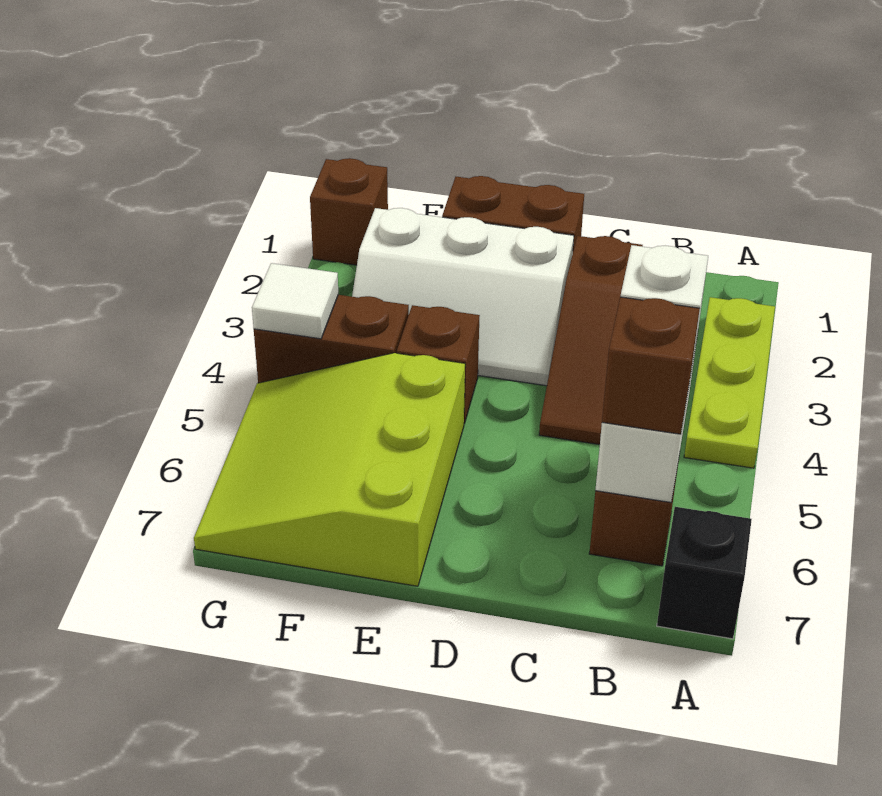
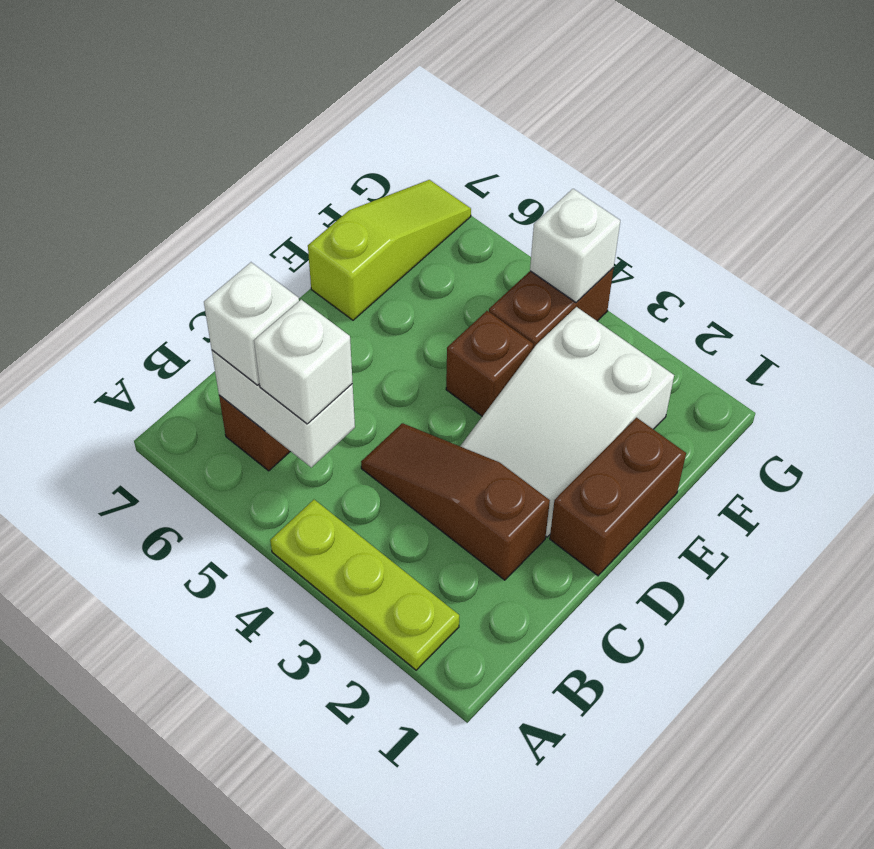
black 1x1 brick [657,507,752,639] -> none
brown 1x1 brick [602,297,700,434] -> white 1x1 brick [204,262,299,385]
white 2x3 slope [352,208,574,386] -> white 2x3 slope turned to [460,307,674,537]
lime 3x3 slope [194,353,465,586] -> lime 1x3 slope [308,180,471,320]
brown 1x1 brick [310,158,388,265] -> none
white 1x1 tile [252,263,338,339] -> white 1x1 brick [530,189,620,302]

